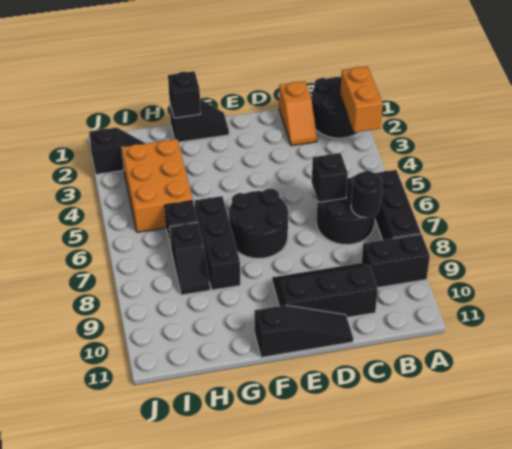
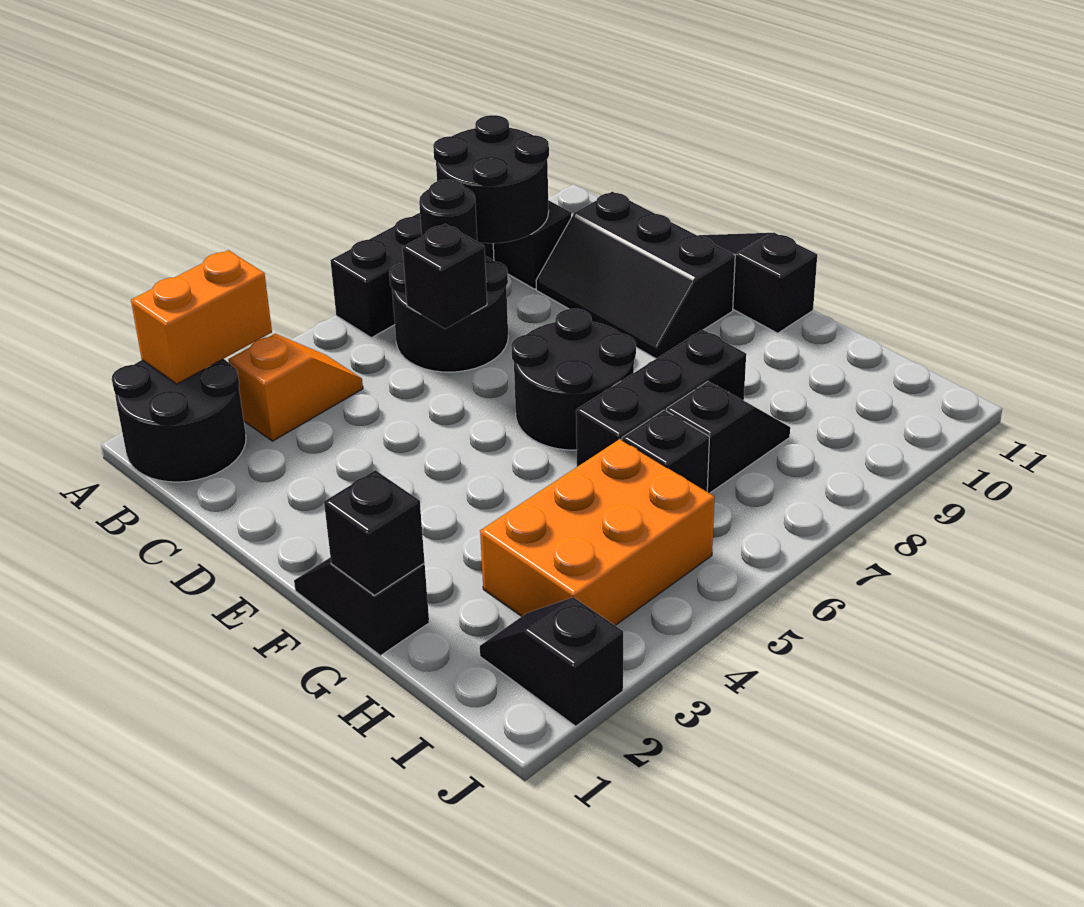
none -> black 2x2 round brick [433,115,549,243]
orange 1x2 slope [279,81,317,146] -> orange 1x2 slope moved to [228,334,363,441]

